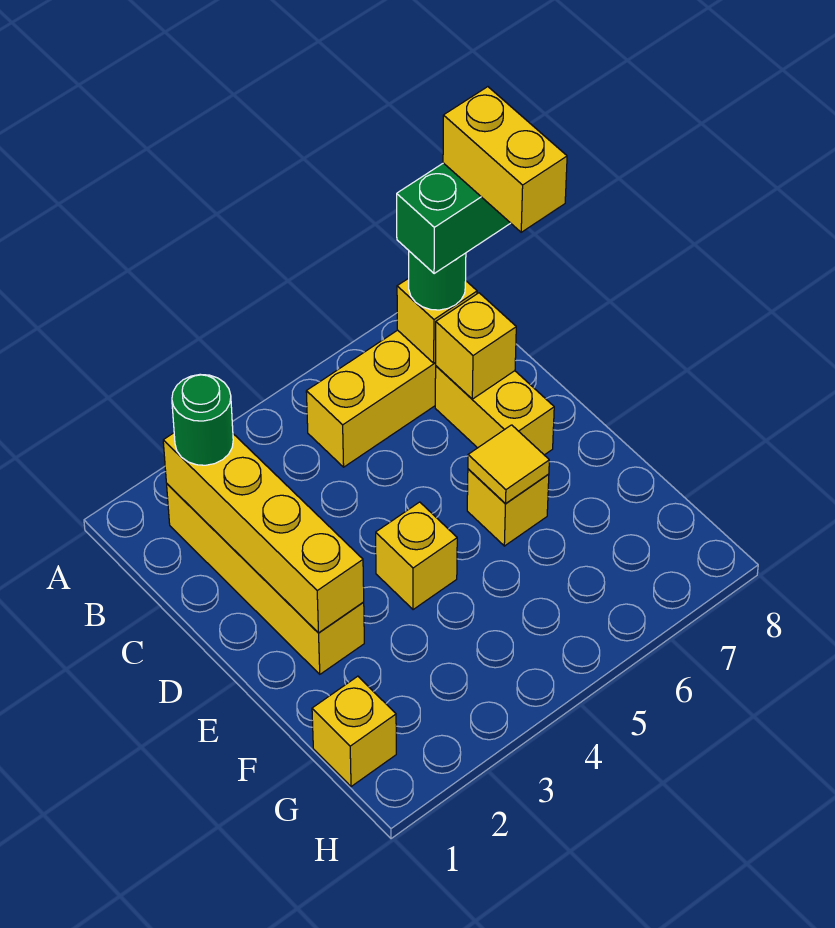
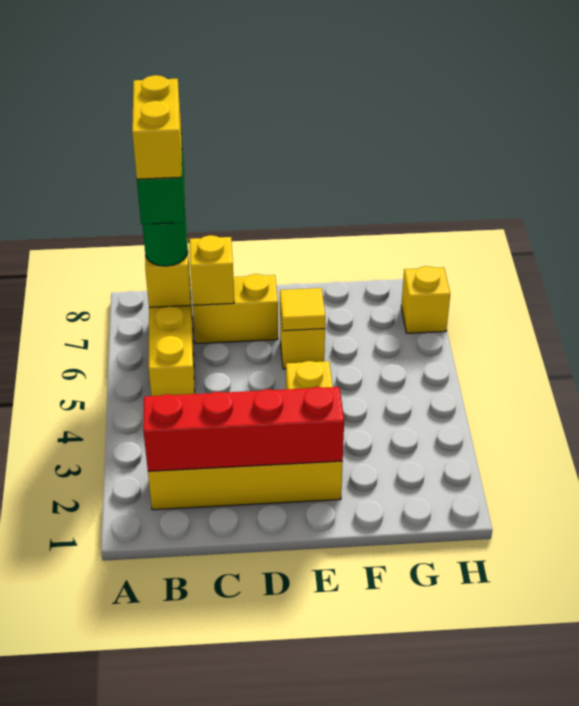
yellow 1x4 brick [163,433,364,633] -> red 1x4 brick [143,387,344,471]
green 1x1 round brick [172,374,233,465] -> none
yellow 1x2 brick [443,87,567,232] -> yellow 1x2 brick turned to [132,75,182,179]
yellow 1x1 brick [312,676,396,787] -> yellow 1x1 brick moved to [401,266,450,333]

